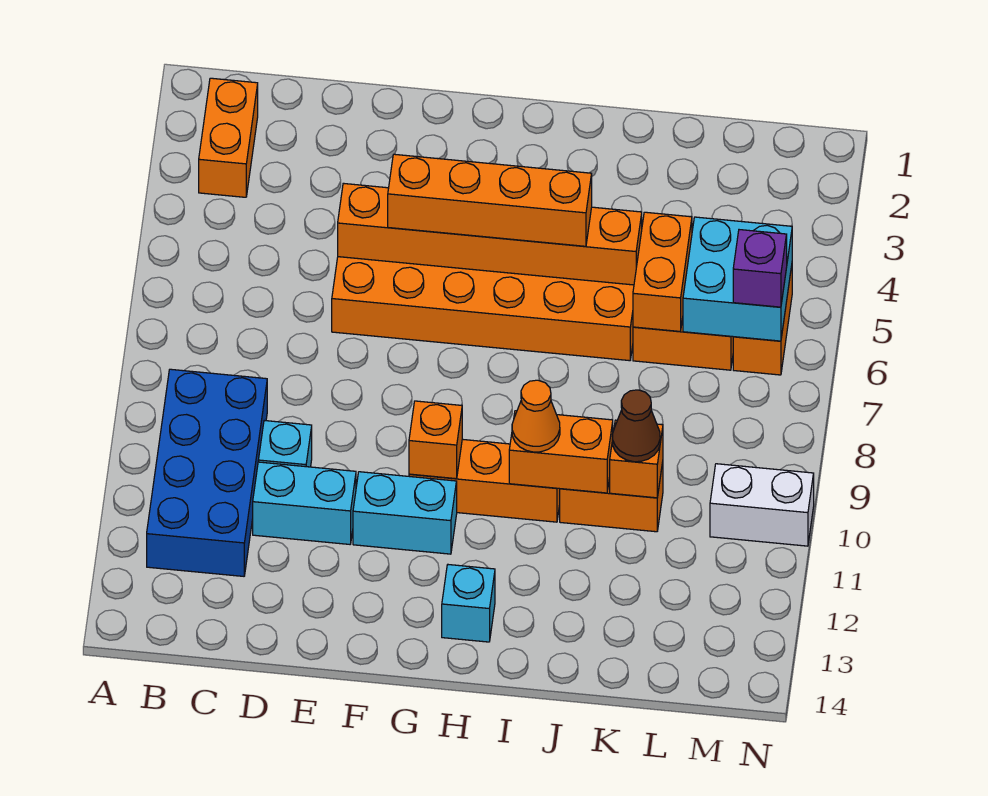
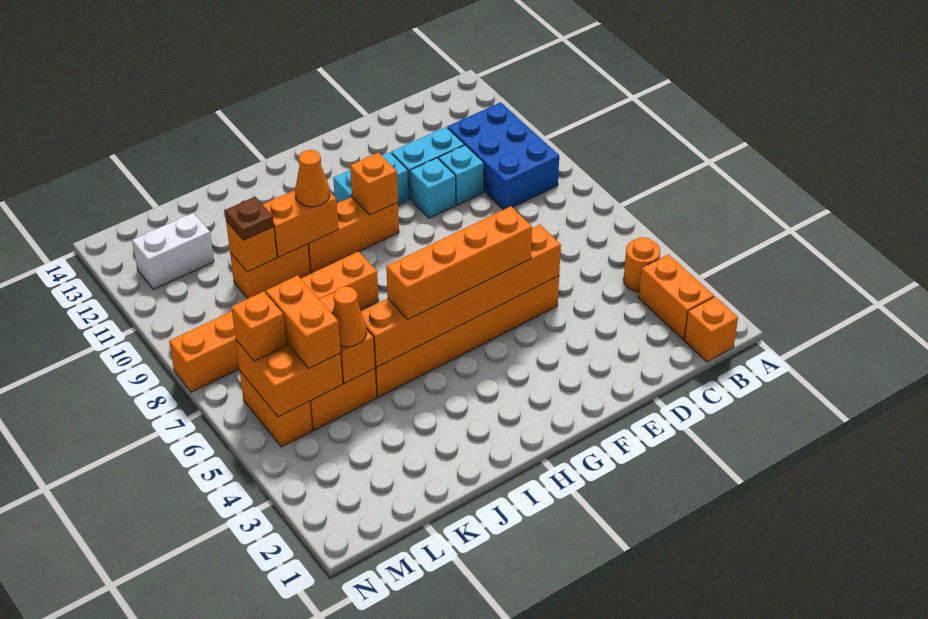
none -> orange 1x1 brick [684,297,738,362]
none -> orange 1x1 round brick [624,237,660,292]
blue 2x4 brick [147,369,267,576] -> blue 2x3 brick [447,102,559,210]
cyan 1x1 brick [442,565,495,642] -> cyan 1x1 brick moved to [410,158,456,218]
none -> orange 1x6 brick [169,252,379,392]
none -> orange 1x1 cone [332,287,367,347]
brown 1x1 cone [612,390,660,462] -> brown 1x1 plate [225,197,274,240]
cyan 2x2 brick [683,217,792,341] -> orange 2x2 brick [236,340,343,417]
none -> orange 1x2 brick [266,275,341,368]
purple 1x1 brick [733,230,787,307] -> orange 1x1 brick [231,291,287,361]
white 1x2 brick [710,464,814,546] -> white 1x2 brick moved to [132,213,214,289]

